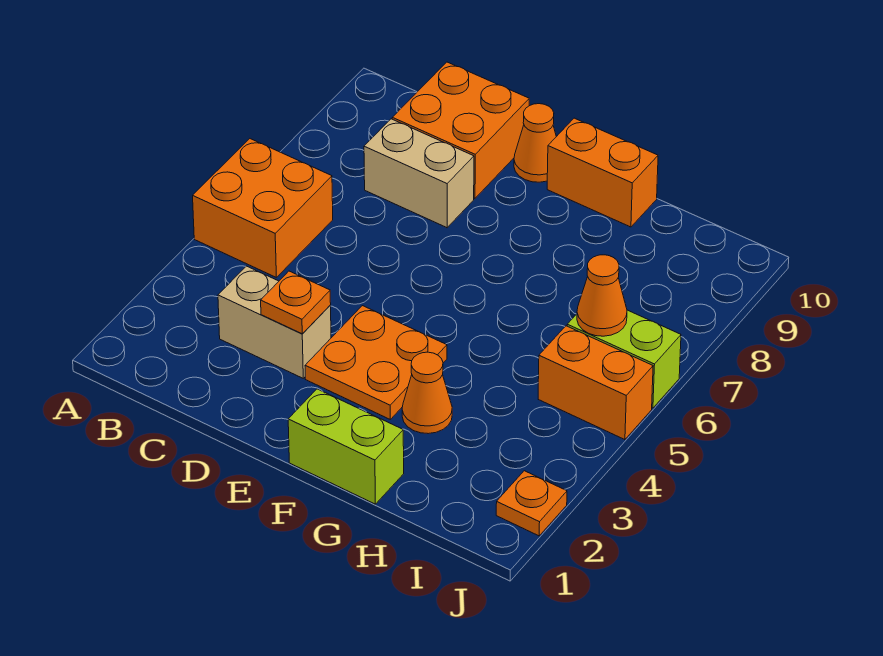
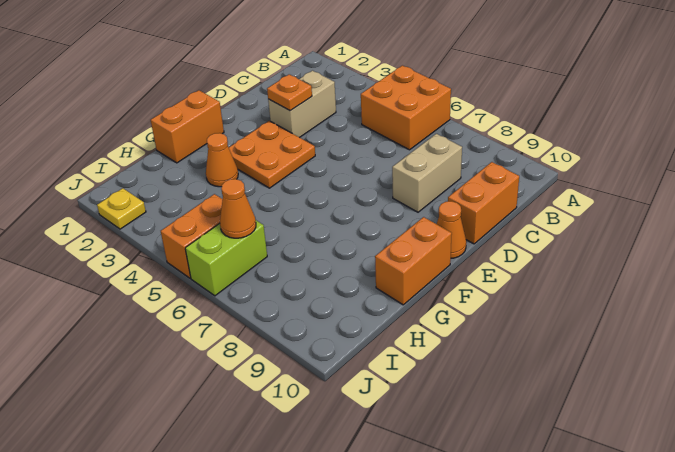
orange 2x2 brick [392,62,529,198] -> orange 1x2 brick [448,162,519,244]
lime 1x2 brick [288,389,404,504] -> orange 1x2 brick [151,90,224,163]
orange 1x1 plate [496,471,567,536] -> yellow 1x1 plate [97,188,146,229]

